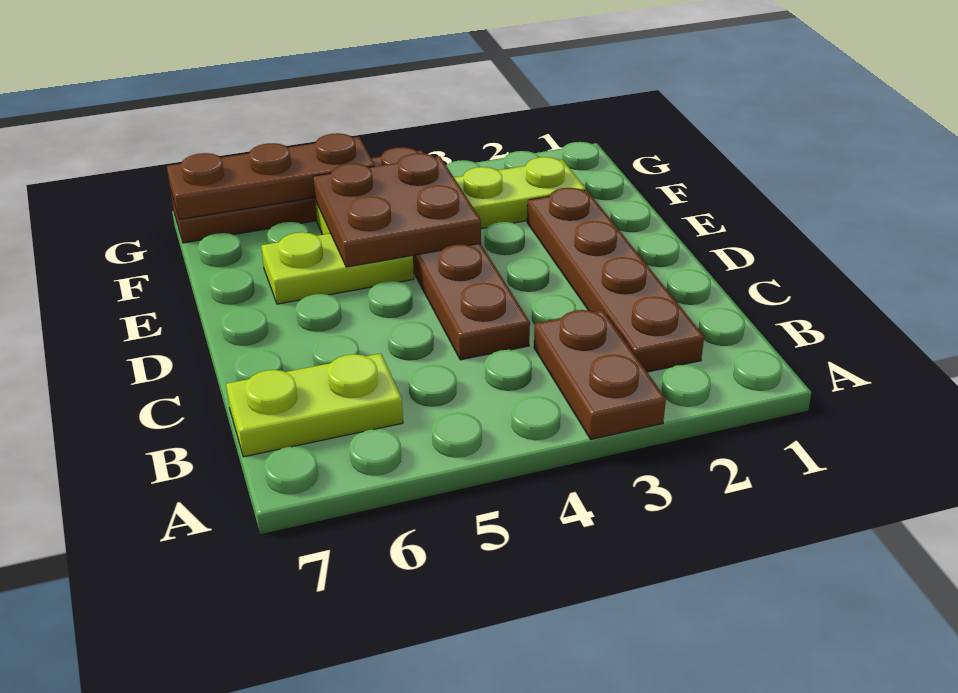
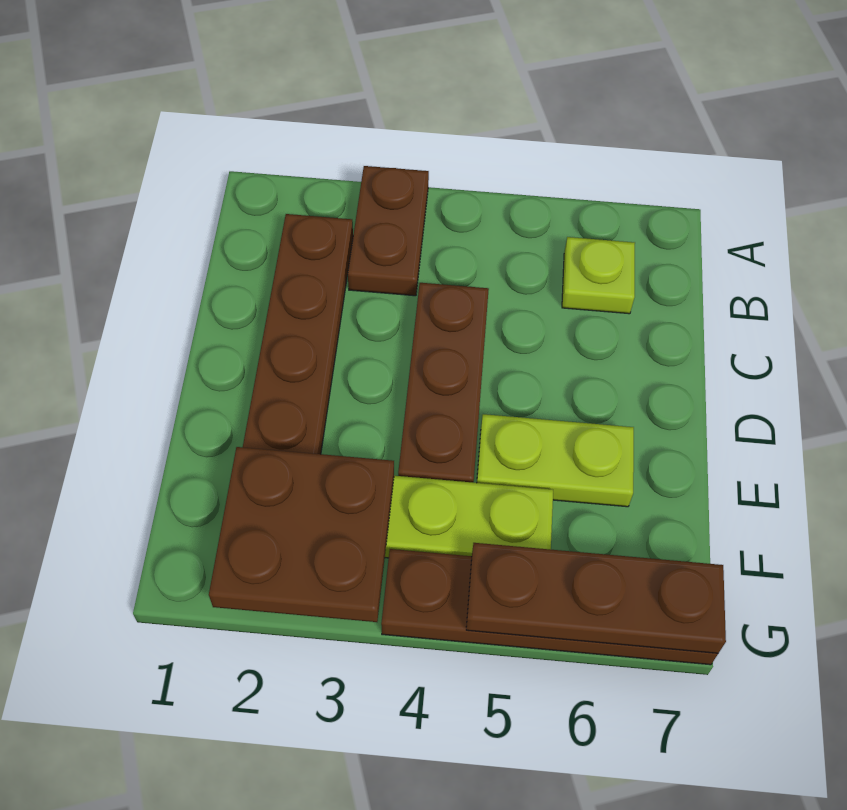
lime 1x2 plate [226,353,403,457] -> lime 1x1 plate [562,237,635,314]
brown 2x2 plate [313,153,481,267] -> brown 2x2 plate moved to [209,447,394,622]

